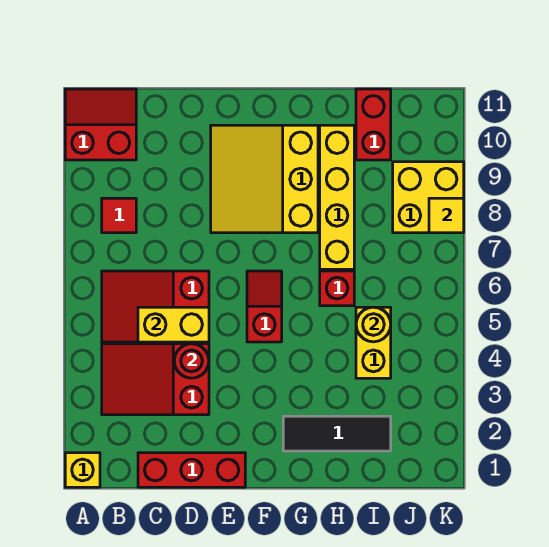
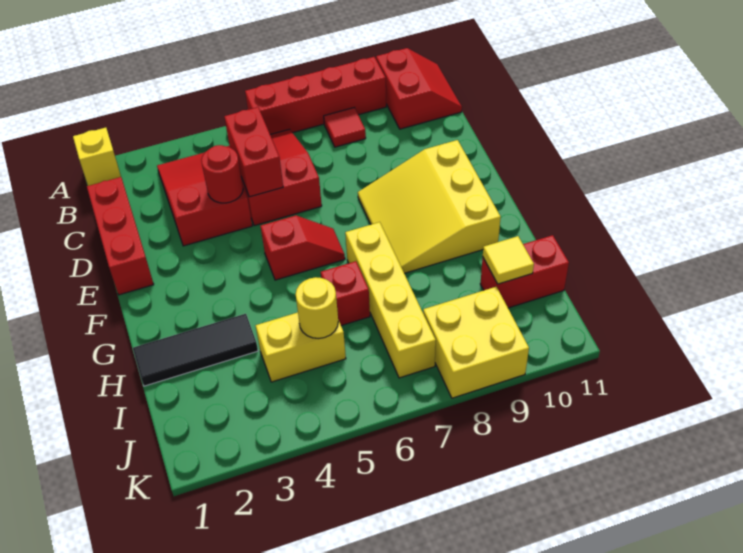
none -> red 1x4 brick [245,57,386,134]
yellow 1x2 brick [138,307,209,342] -> red 1x2 brick [224,107,283,197]
yellow 3x3 slope [211,125,318,233] -> yellow 3x3 slope turned to [358,140,501,273]
black 1x3 tile [283,416,391,451] -> black 1x3 tile turned to [133,314,258,386]
yellow 1x4 brick [320,125,354,269] -> yellow 1x4 brick turned to [345,222,436,378]
yellow 1x1 tile [429,198,464,233] -> yellow 1x1 tile moved to [483,236,534,284]

